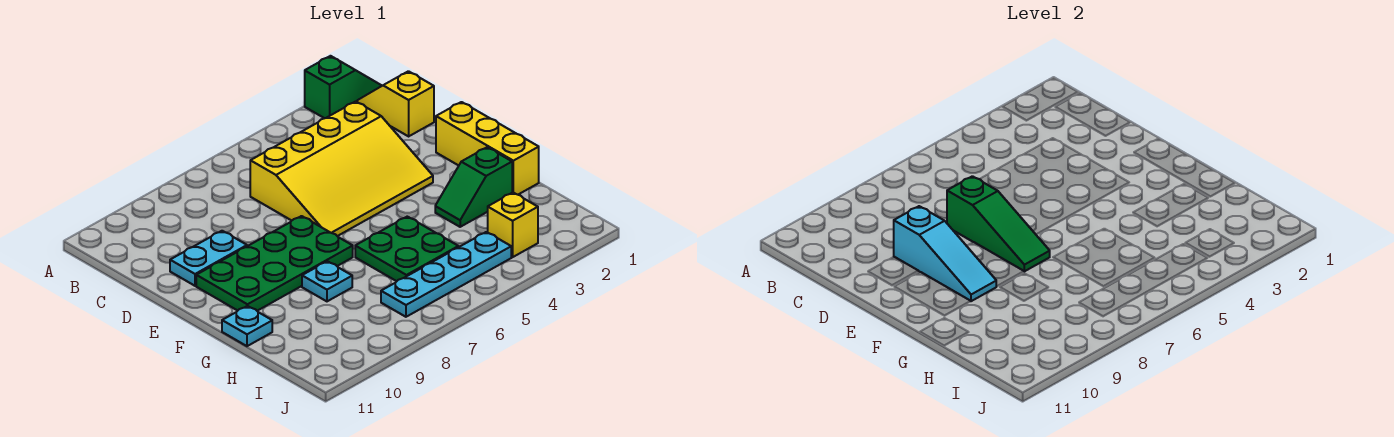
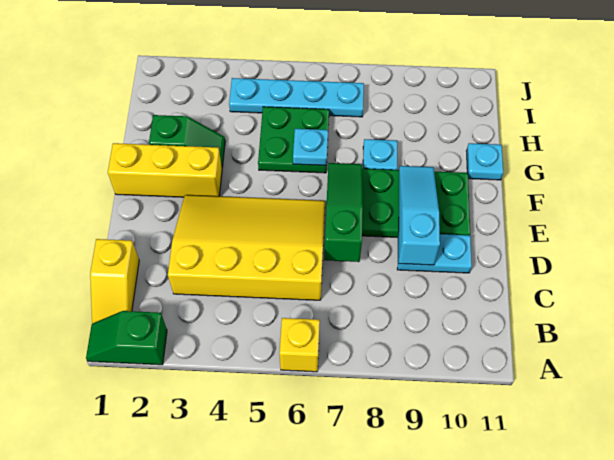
yellow 1x3 brick [436,102,539,195] -> yellow 1x3 brick turned to [108,143,222,197]
none -> cyan 1x1 plate [293,129,328,166]
yellow 1x1 brick [488,192,538,257] -> yellow 1x1 brick moved to [279,318,320,372]

